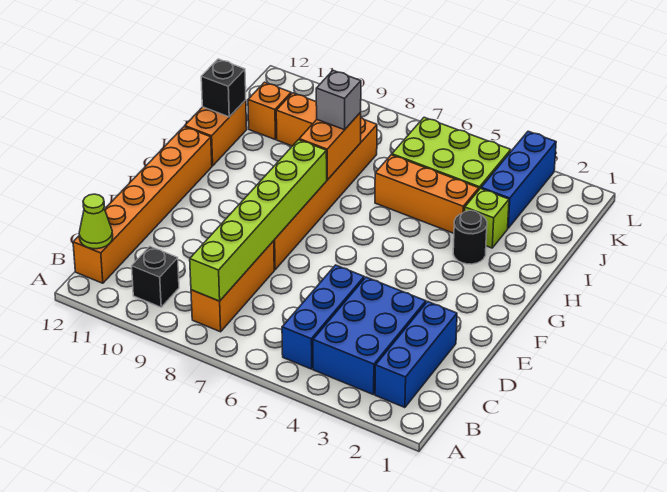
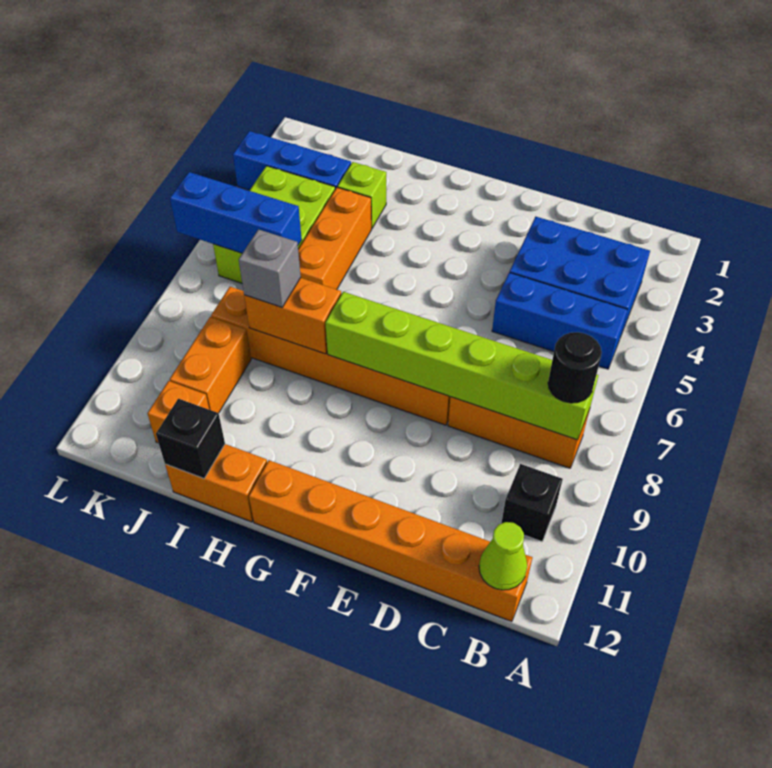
blue 1x3 brick [375,302,457,408] -> blue 1x3 brick moved to [170,172,302,253]
black 1x1 round brick [453,211,487,264] -> black 1x1 round brick moved to [548,332,602,403]

